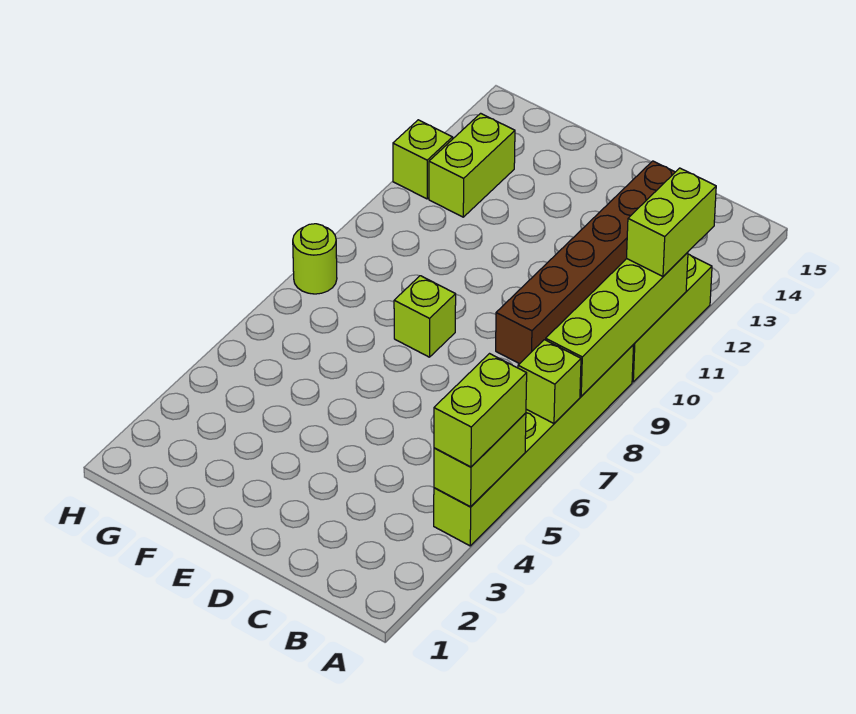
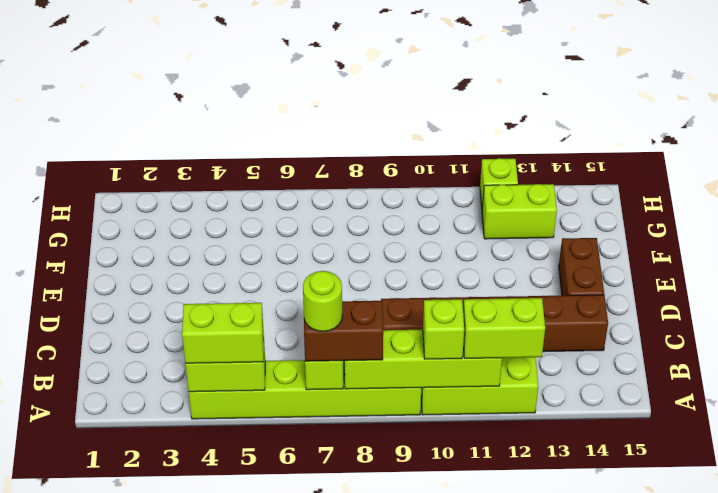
none -> brown 1x2 brick [304,301,383,361]
none -> brown 1x2 brick [559,238,604,296]
lime 1x1 brick [394,276,456,357] -> lime 1x1 brick moved to [423,299,464,359]
lime 1x1 round brick [293,224,337,294] -> lime 1x1 round brick moved to [303,271,342,331]

